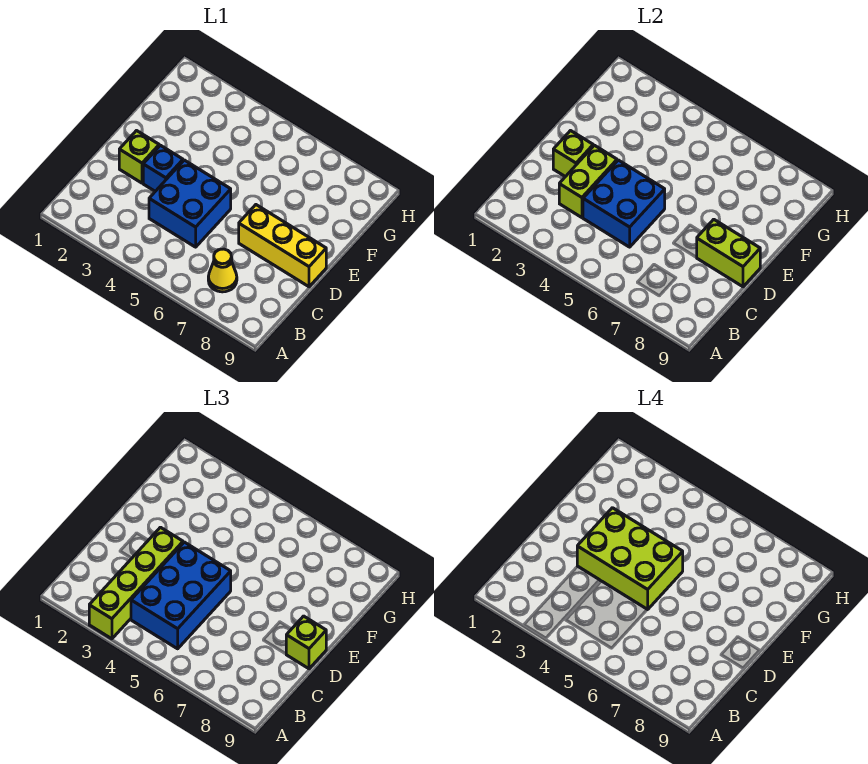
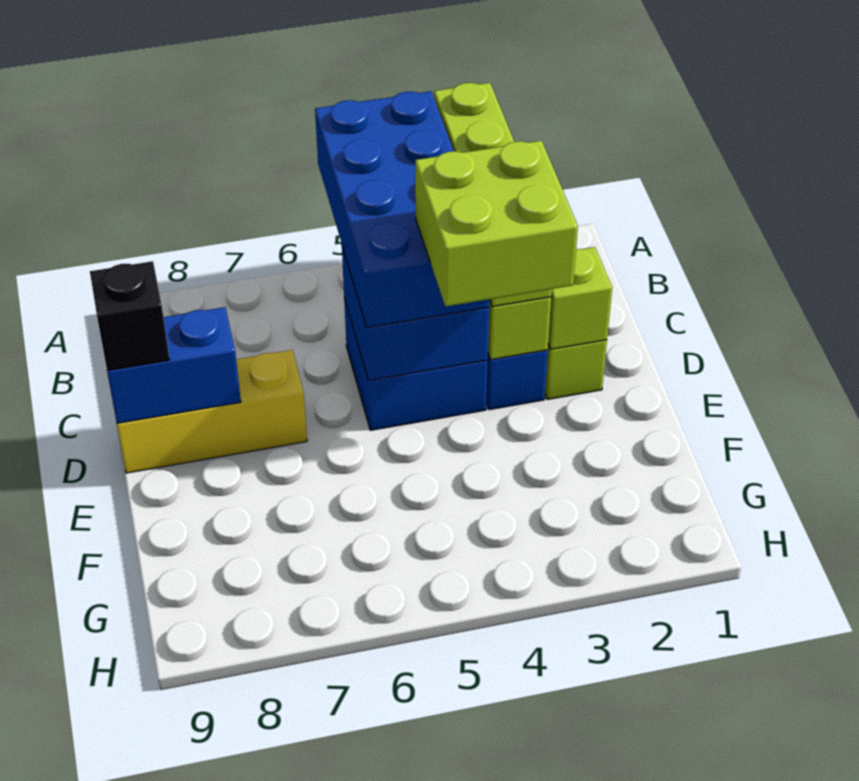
blue 2x3 brick [131,542,231,649] -> blue 2x4 brick [315,91,490,327]
yellow 1x1 cone [208,249,237,292] -> none
lime 2x3 brick [577,508,683,610] -> lime 2x2 brick [415,141,578,306]
lime 1x2 brick [696,219,760,287] -> blue 1x2 brick [107,307,241,423]
lime 1x1 brick [286,616,326,669] -> black 1x1 brick [90,261,170,371]

